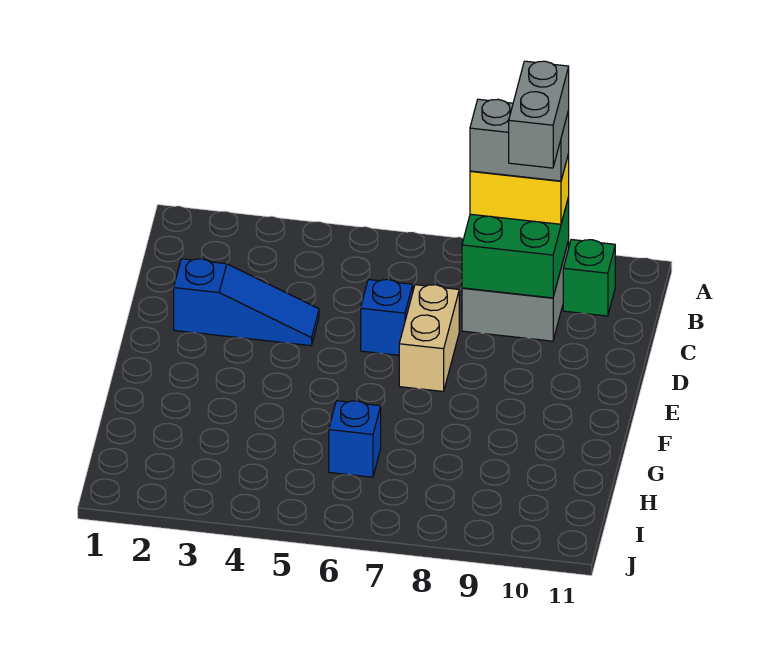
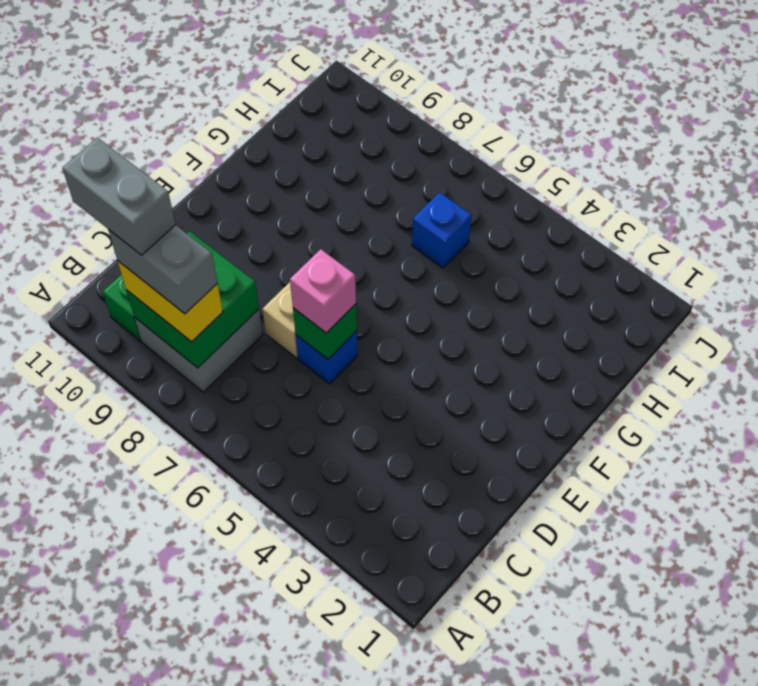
grey 1x2 brick [509,61,569,168] -> grey 1x2 brick turned to [62,137,175,255]
blue 1x3 slope [174,259,319,346] -> none
none -> green 1x1 brick [293,304,357,359]
none -> pink 1x1 brick [290,249,356,333]

